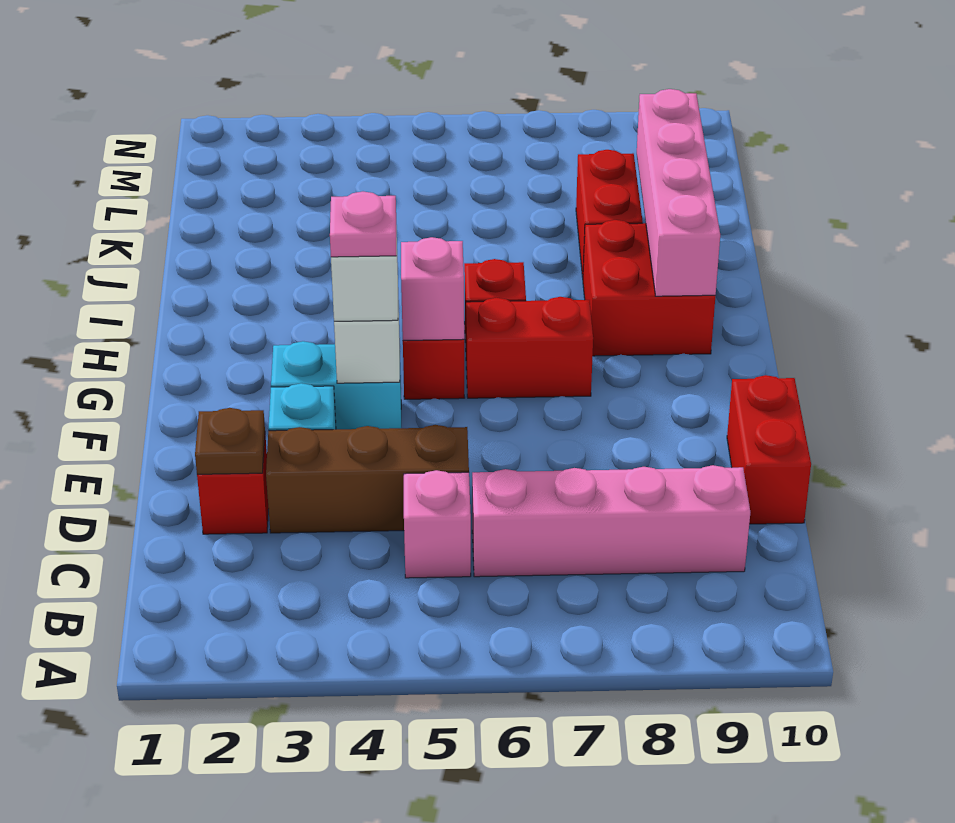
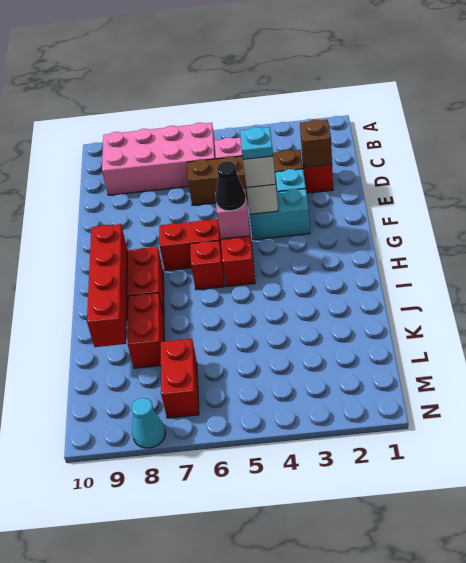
pink 1x4 brick [472,465,750,577] -> pink 2x4 brick [102,123,216,195]
brown 1x1 plate [195,408,265,474] -> brown 1x1 brick [300,120,332,167]
brown 1x3 brick [266,425,469,533] -> brown 1x4 brick [187,150,303,205]
red 1x2 brick [727,375,811,524] -> red 1x2 brick moved to [161,339,199,418]
pink 1x1 plate [330,192,396,257] -> cyan 1x1 plate [240,127,273,159]
none -> black 1x1 cone [215,161,246,211]
pink 1x4 brick [637,89,720,296] -> red 1x4 brick [87,224,127,347]
none -> cyan 1x1 cone [131,398,165,448]

